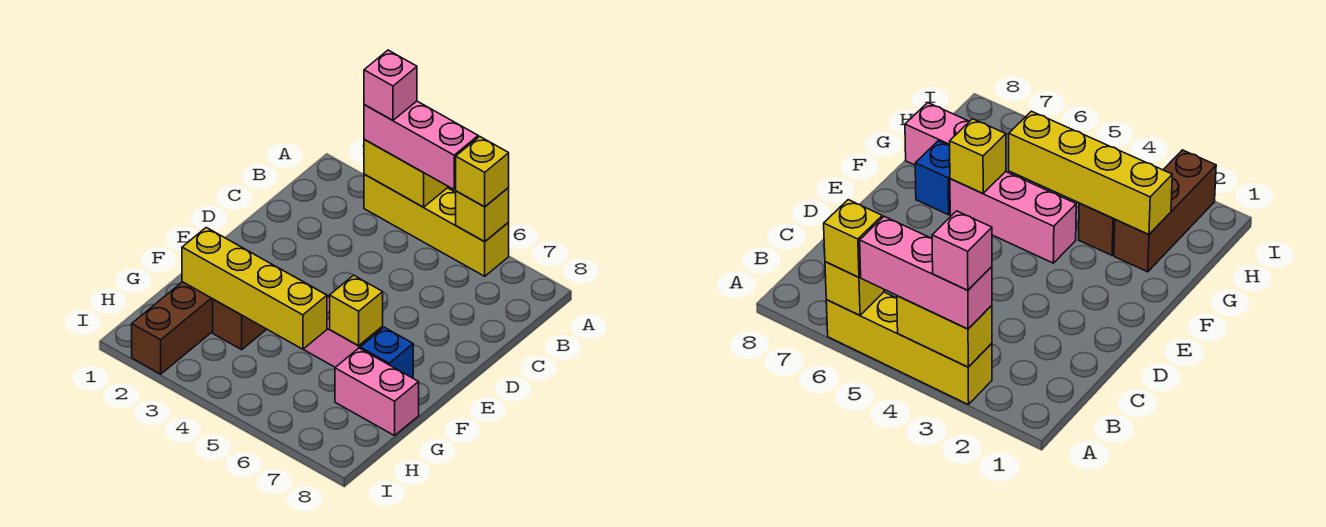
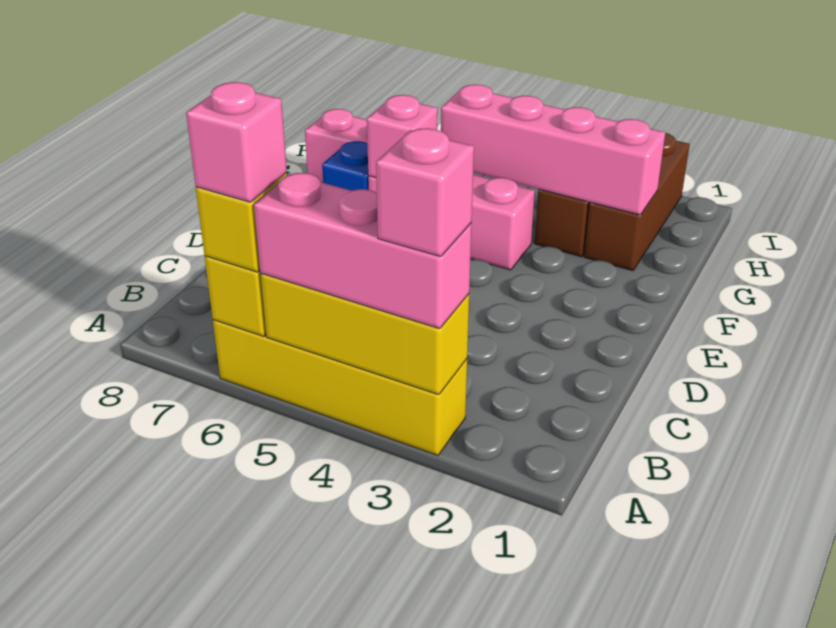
yellow 1x2 brick [364,139,448,207] -> yellow 1x3 brick [261,273,469,395]
none -> pink 1x1 brick [186,82,287,202]
yellow 1x1 brick [330,275,383,346] -> pink 1x1 brick [367,95,438,178]
yellow 1x4 brick [182,228,327,349] -> pink 1x4 brick [441,85,665,215]

